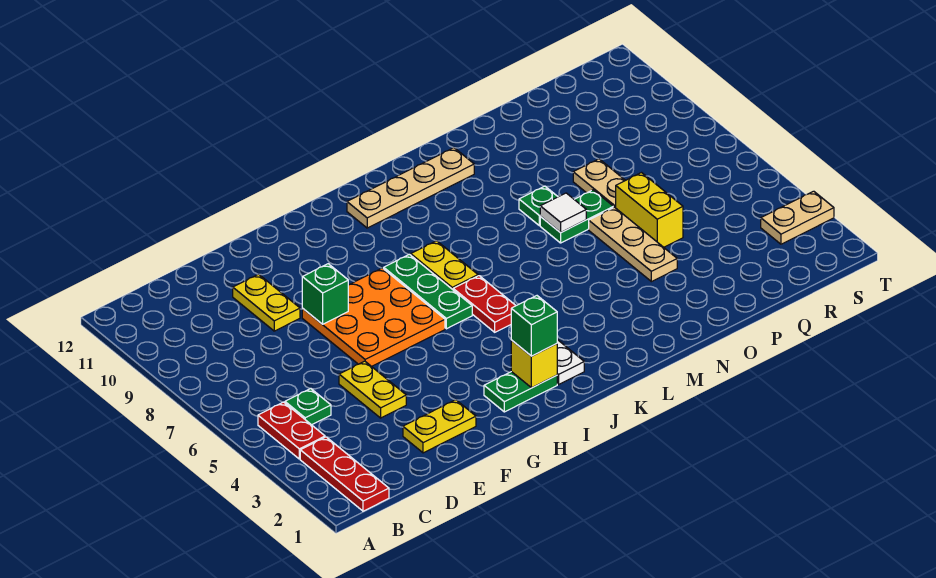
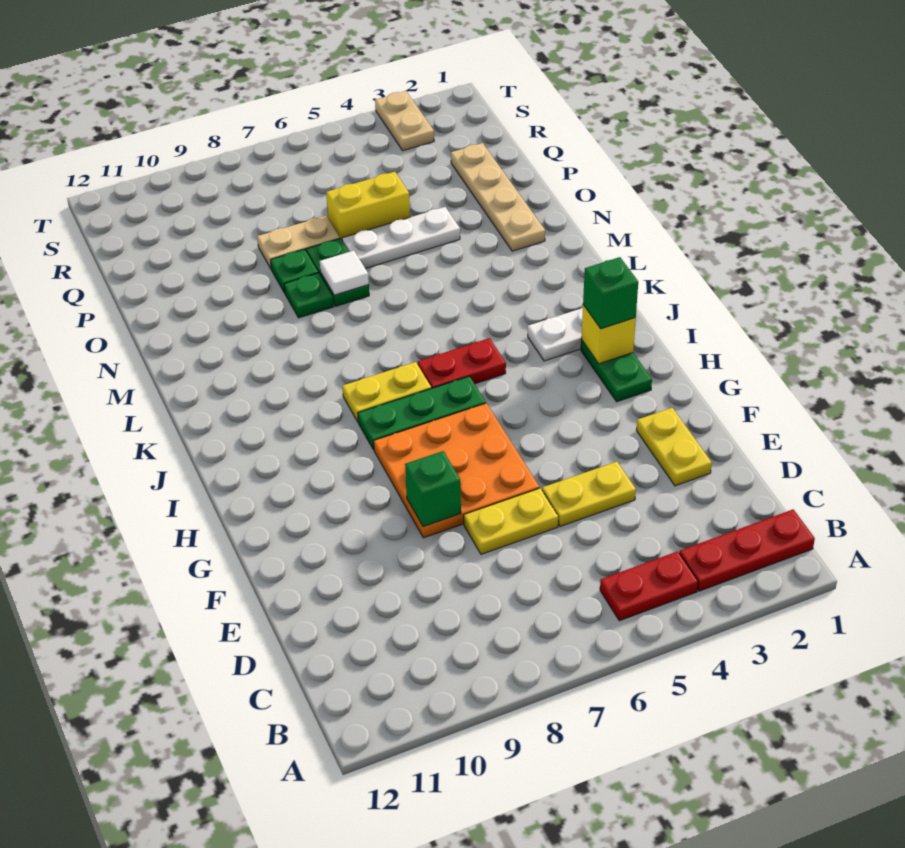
green 1x1 plate [285,389,331,425] -> green 1x1 plate moved to [271,249,318,293]
yellow 1x2 plate [233,274,300,331] -> yellow 1x2 plate moved to [464,488,558,554]
tan 1x4 plate [347,148,474,228] -> tan 1x4 plate moved to [451,143,545,251]
tan 1x3 plate [589,207,677,282] -> white 1x3 plate [342,207,460,269]

